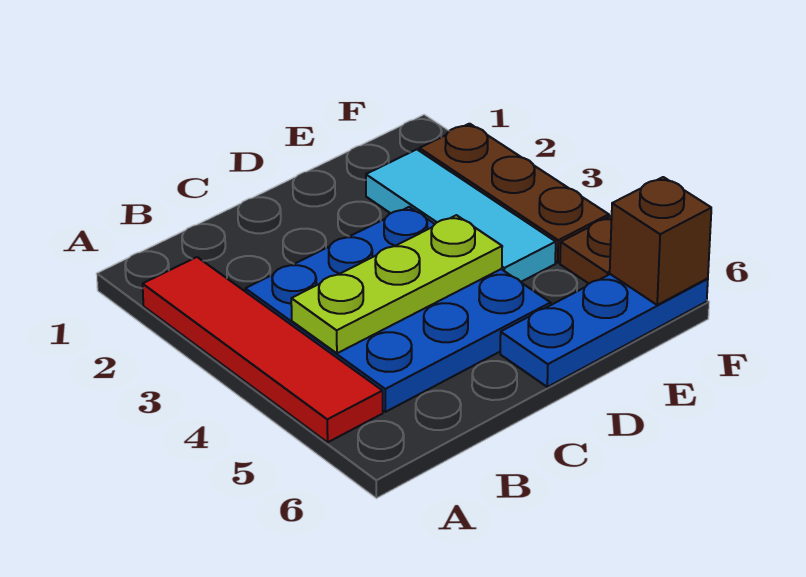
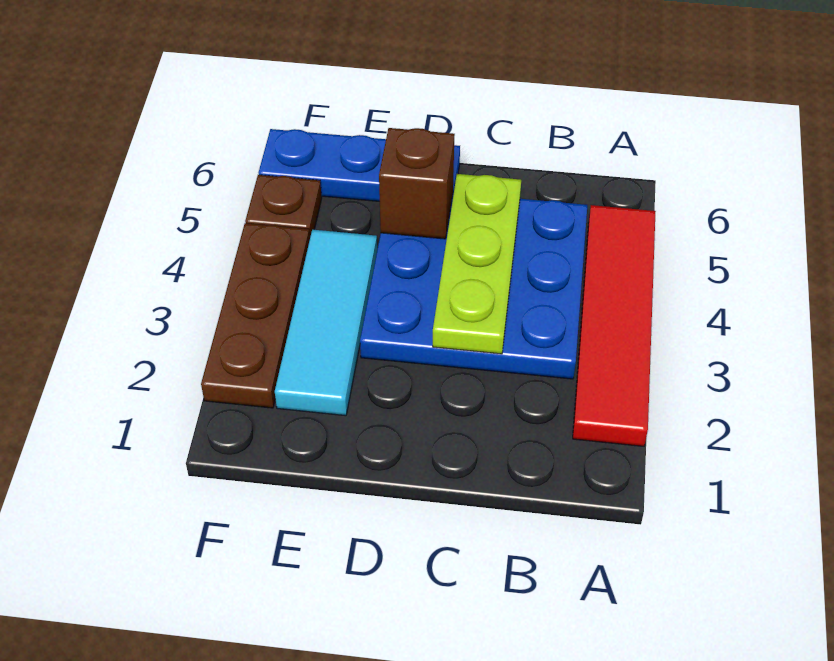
lime 1x3 plate [291,215,502,353] -> lime 1x3 plate turned to [433,174,521,354]
brown 1x1 brick [610,177,711,305] -> brown 1x1 brick moved to [379,128,455,239]

